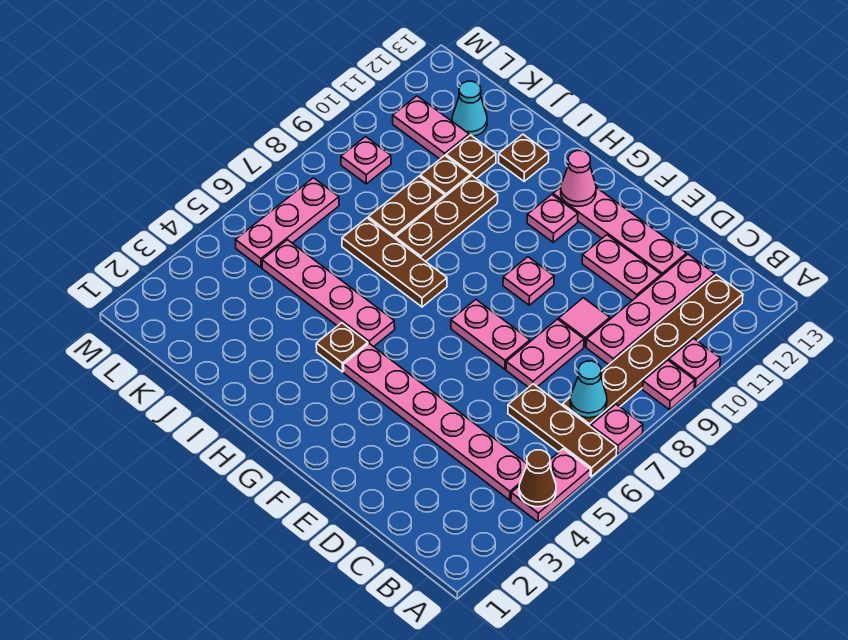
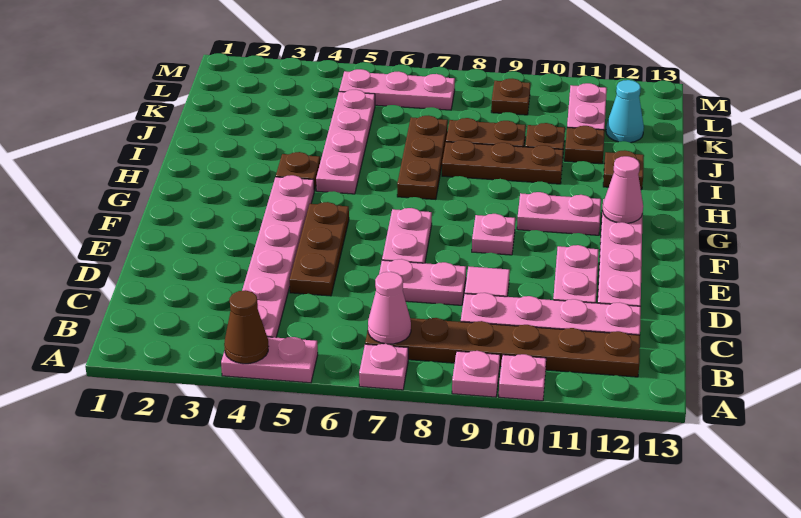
brown 1x3 plate [508,384,617,477] -> brown 1x3 plate moved to [290,202,349,296]
cyan 1x1 cone [570,361,607,418] -> pink 1x1 cone [368,272,411,344]
pink 1x1 plate [527,195,578,242] -> pink 1x2 plate [517,192,601,235]
pink 1x1 plate [341,137,391,184] -> brown 1x1 plate [491,79,530,115]

